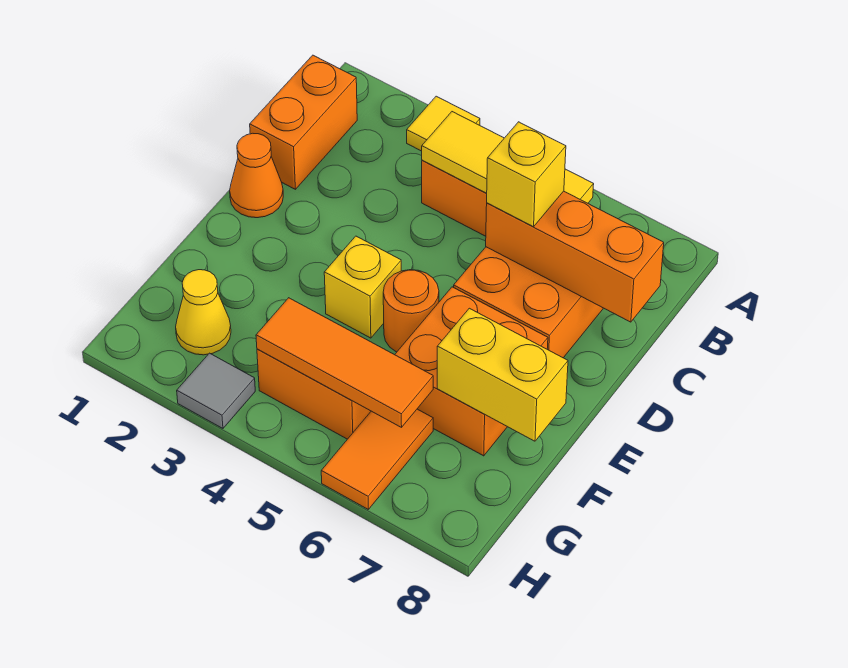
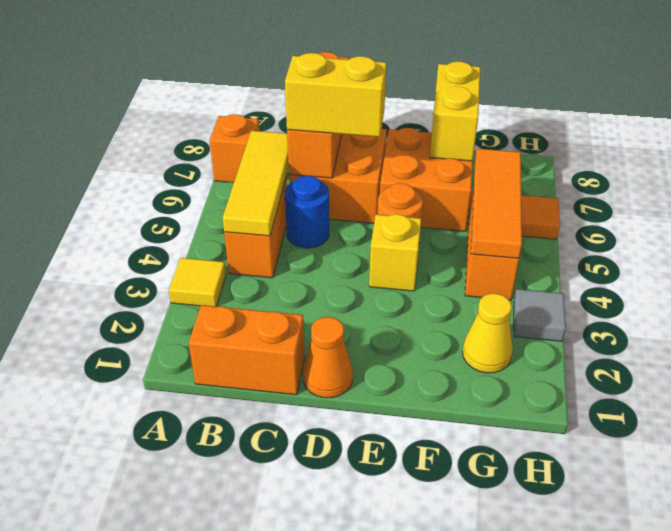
none -> orange 1x1 brick [210,114,259,182]
none -> blue 1x1 round brick [285,176,329,248]
yellow 1x1 brick [486,122,566,227] -> yellow 1x2 brick [285,53,386,137]

